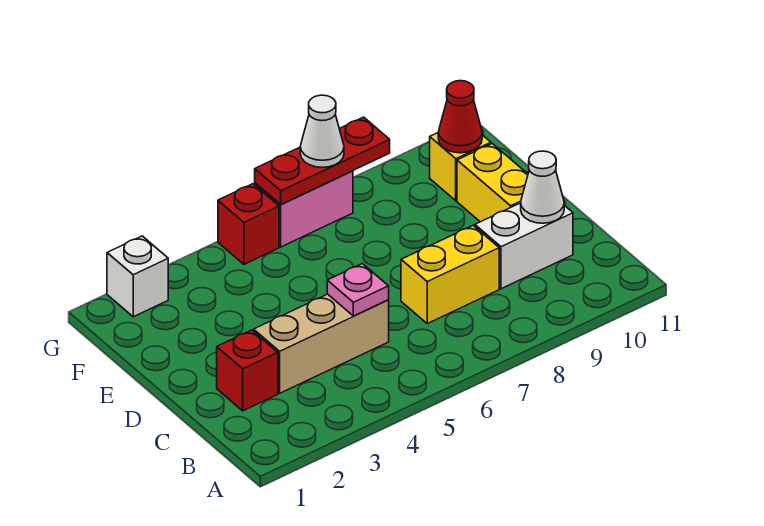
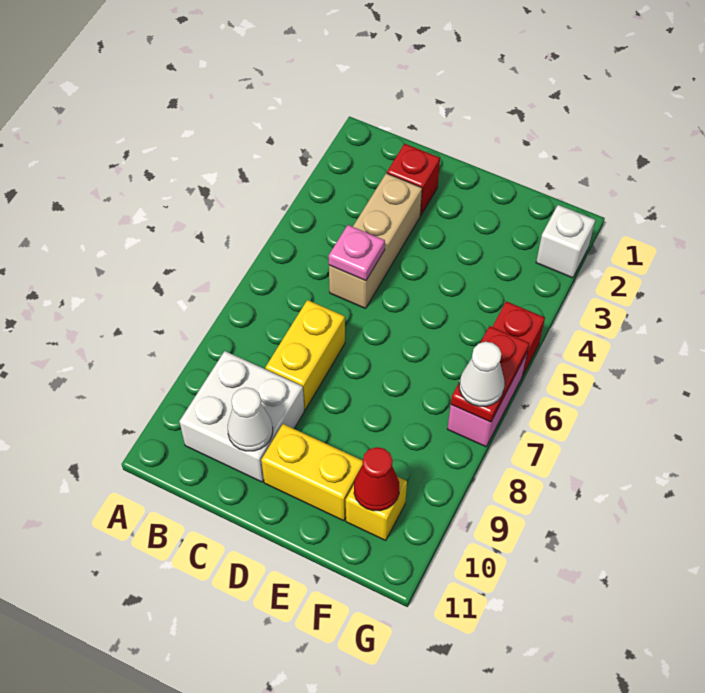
white 1x2 brick [475,203,573,289] -> white 2x2 brick [180,351,304,482]
red 1x3 plate [255,117,390,205] -> red 1x2 plate [451,326,529,422]

